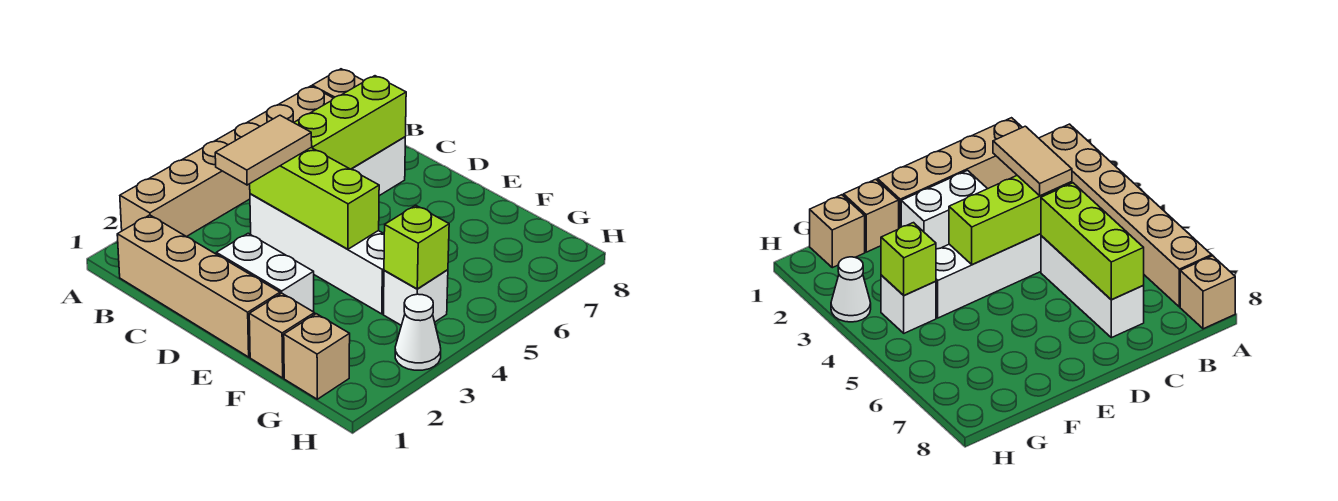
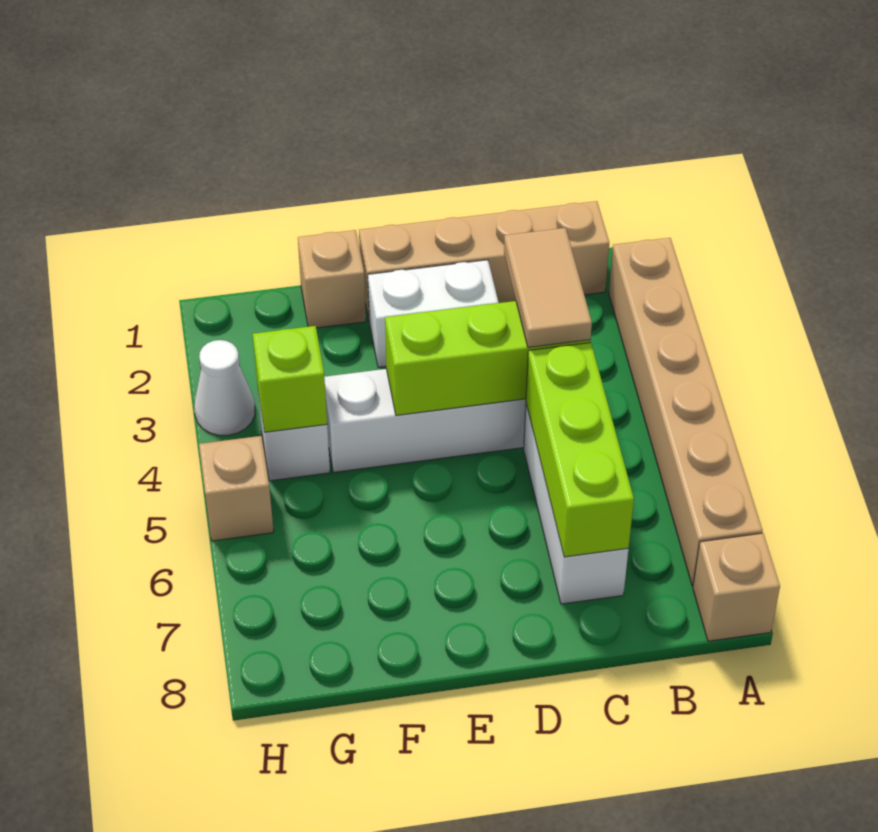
tan 1x1 brick [284,314,350,399] -> tan 1x1 brick moved to [199,436,274,541]

